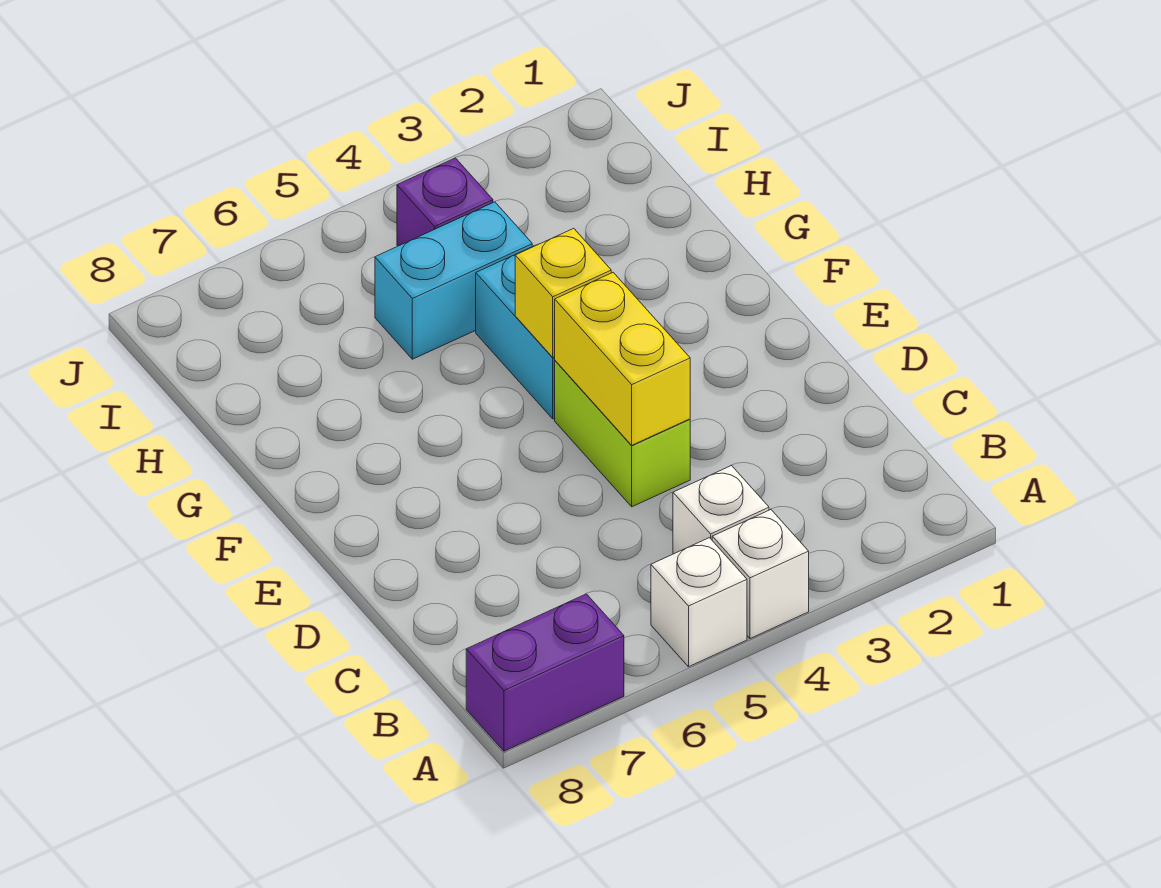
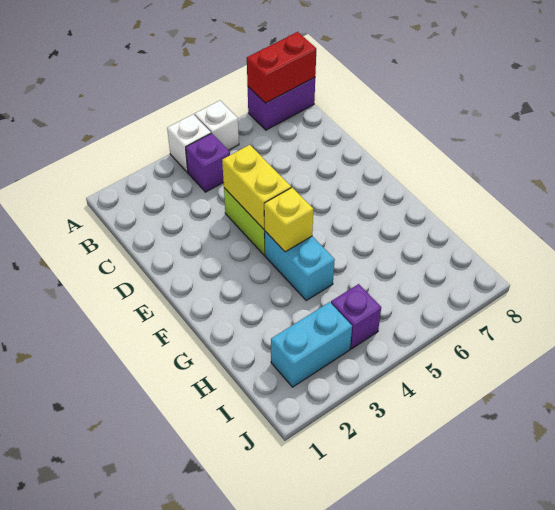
none -> red 1x2 brick [247,32,316,103]
white 1x1 brick [673,466,769,554] -> purple 1x1 brick [186,133,230,192]
cyan 1x2 brick [375,202,532,359] -> cyan 1x2 brick moved to [271,302,352,387]

